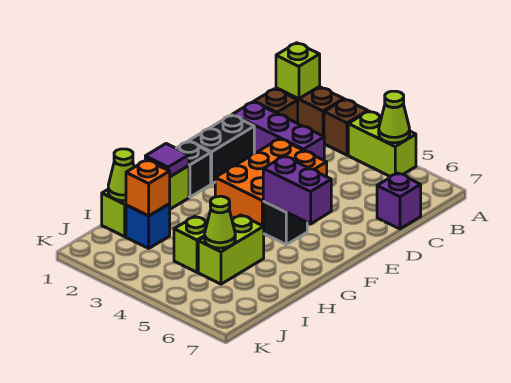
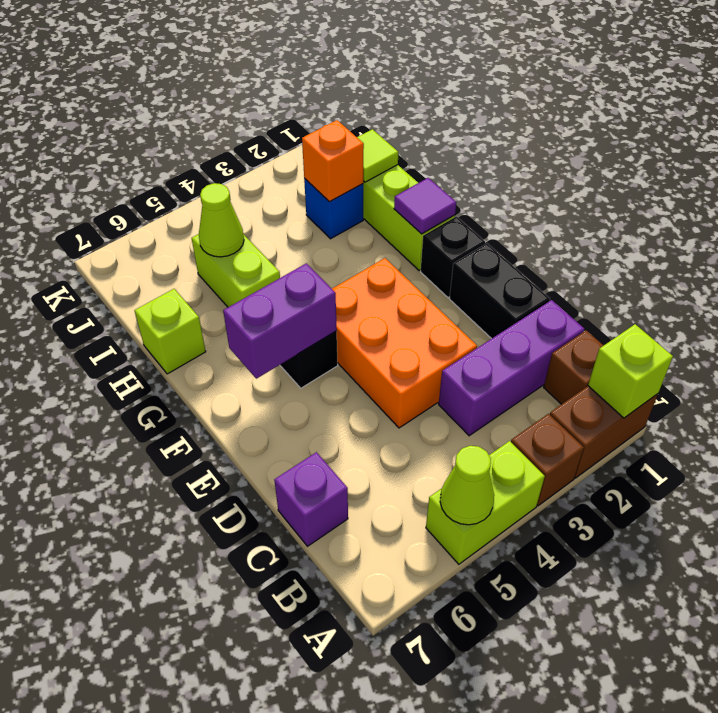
lime 1x1 cone [108,149,134,201] -> lime 1x1 tile [357,129,398,182]
lime 1x1 brick [174,216,207,272] -> lime 1x1 brick moved to [135,289,206,374]

